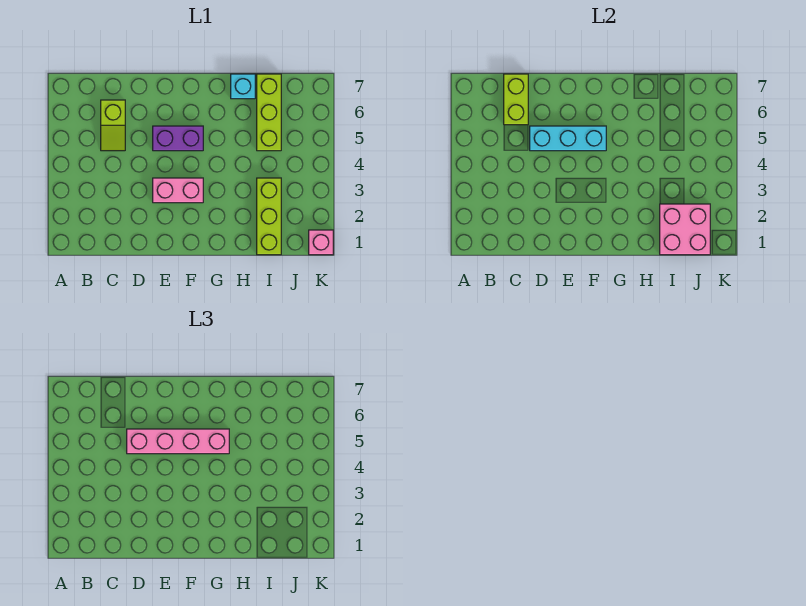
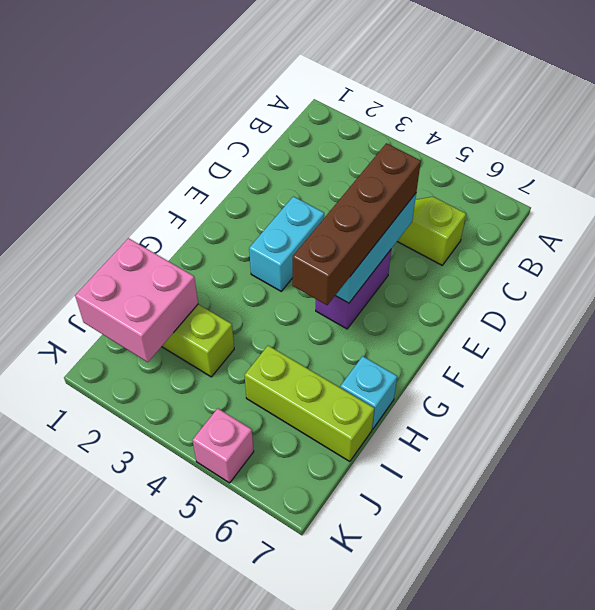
lime 1x2 brick [504,74,528,125] -> none
pink 1x4 brick [127,429,229,454] -> brown 1x4 brick [293,143,421,305]
pink 1x2 brick [153,178,203,203] -> cyan 1x2 brick [249,196,324,291]
pink 1x1 brick [309,230,333,255] -> pink 1x1 brick moved to [192,408,254,483]

